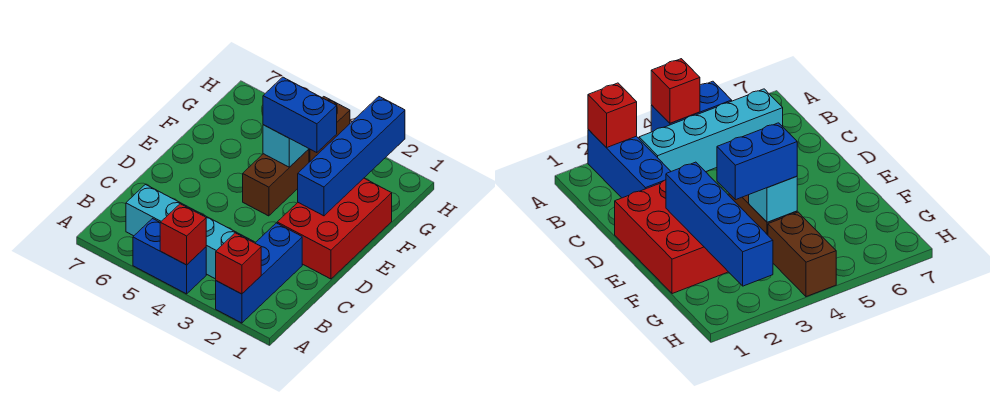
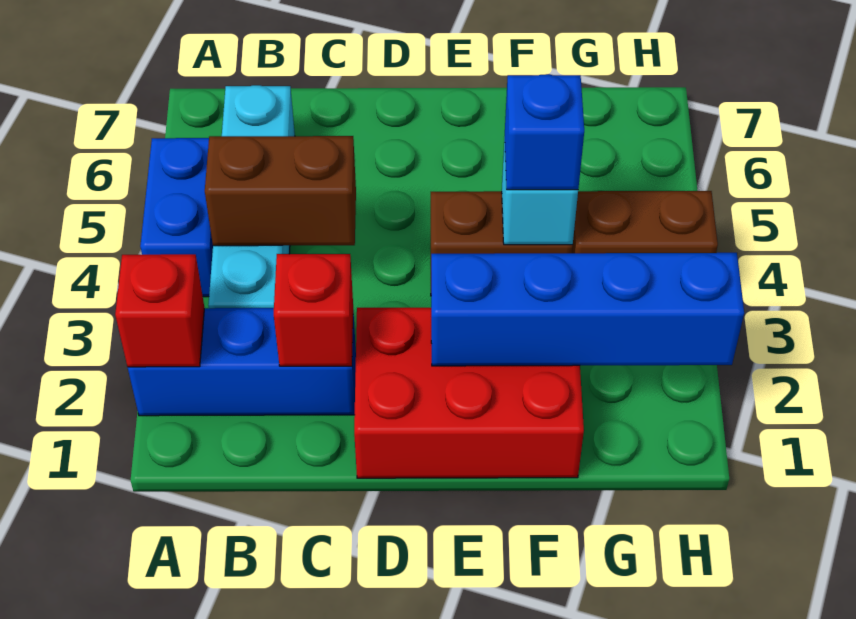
red 1x1 brick [160,204,206,265] -> red 1x1 brick moved to [274,254,353,366]
none -> brown 1x2 brick [205,136,356,246]
blue 1x2 brick [263,77,337,153] -> blue 1x1 brick [505,74,584,190]

